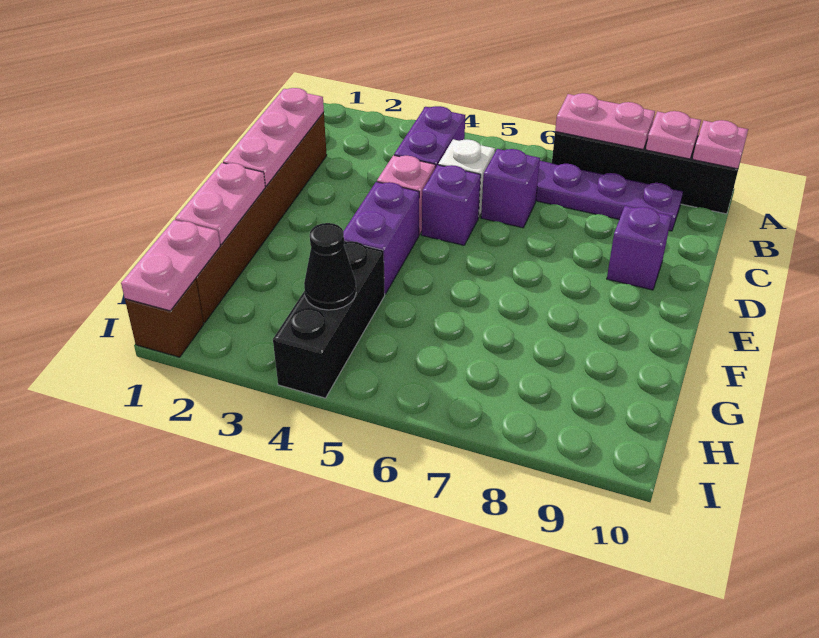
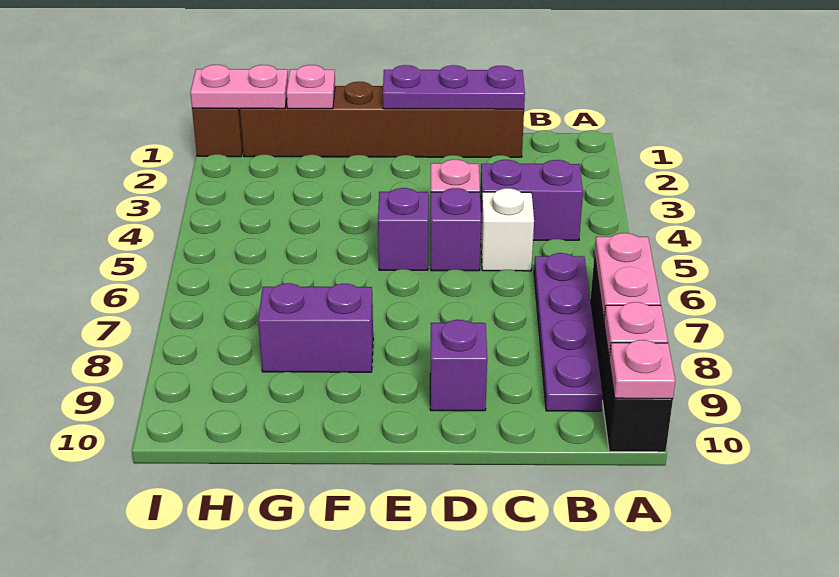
pink 1x3 plate [223,88,324,186] -> purple 1x3 plate [383,65,525,109]
purple 1x1 brick [481,149,540,228] -> purple 1x1 brick moved to [378,188,428,270]
purple 1x2 brick [343,182,419,294] -> purple 1x2 brick moved to [258,283,373,372]
pink 1x2 plate [175,163,265,245] -> pink 1x1 plate [287,65,335,109]
black 1x3 brick [273,241,385,398] -> none
black 1x1 cone [304,223,356,310] -> none

